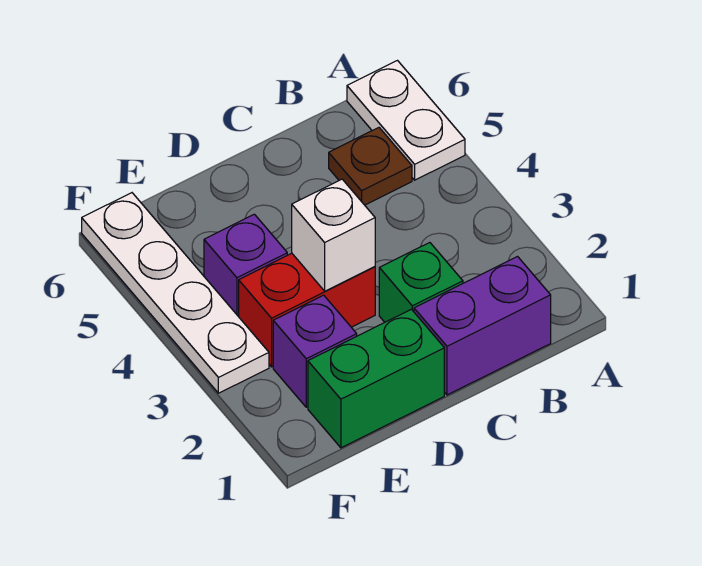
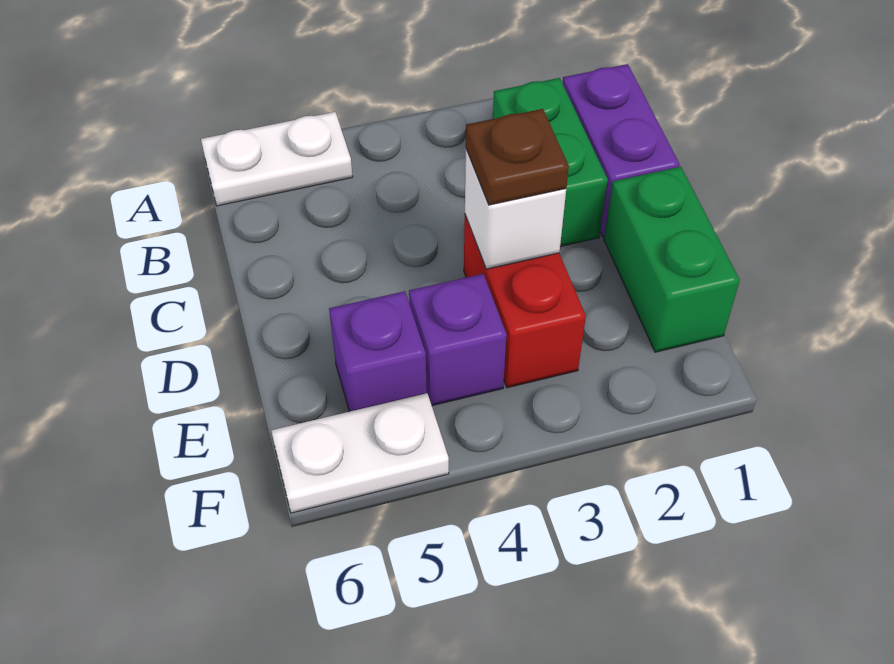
brown 1x1 plate [329,128,412,205] -> brown 1x1 plate moved to [466,109,569,205]
green 1x1 brick [379,243,463,322] -> green 1x2 brick [493,78,608,246]
purple 1x1 brick [273,295,357,407] -> purple 1x1 brick moved to [329,291,427,412]
white 1x4 plate [82,193,269,393] -> white 1x2 plate [271,393,449,513]

